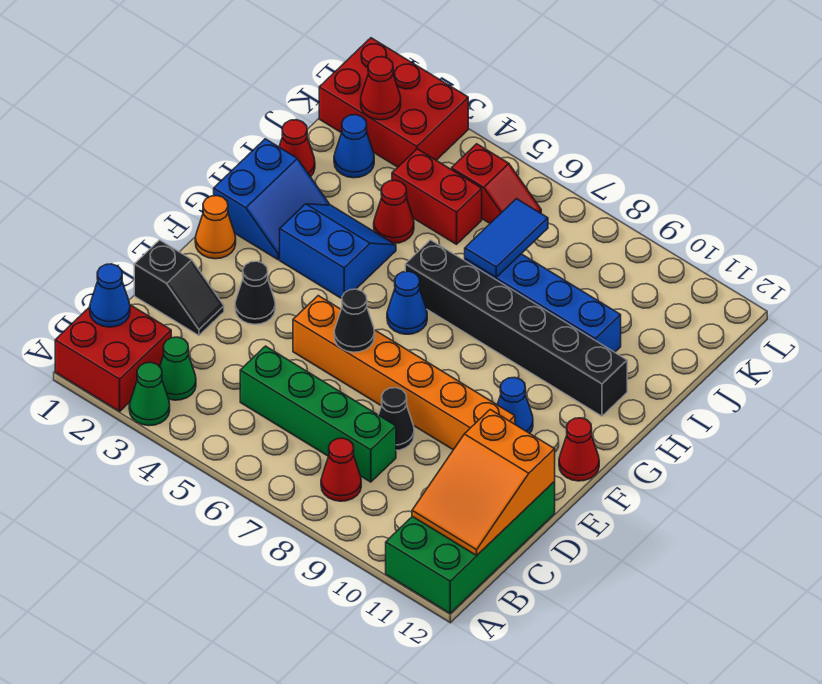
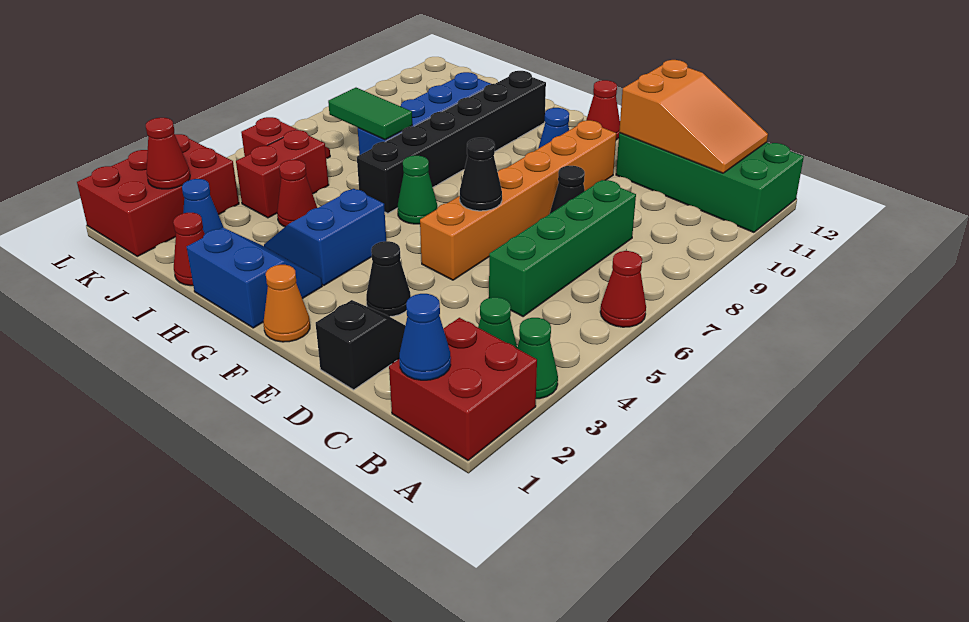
red 1x1 cone [321,438,361,501] -> red 1x1 cone moved to [600,251,646,327]
blue 1x1 cone [387,271,427,334] -> green 1x1 cone [397,156,437,224]
blue 1x2 tile [465,199,548,277] -> green 1x2 tile [328,88,412,140]

